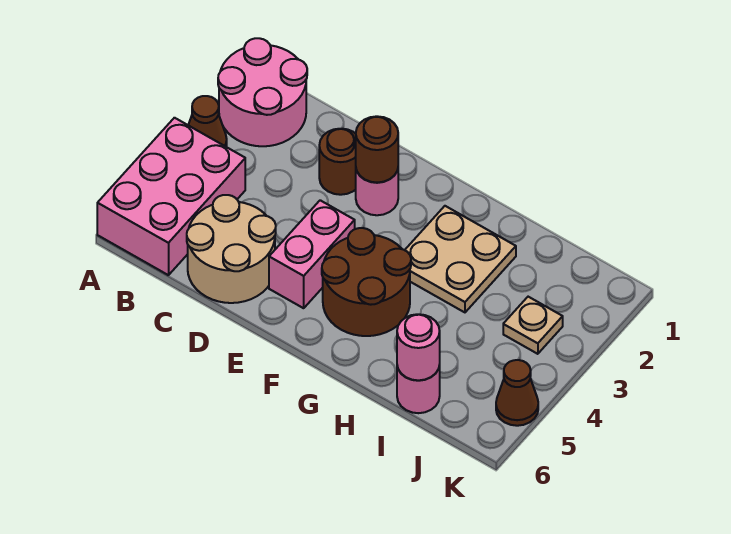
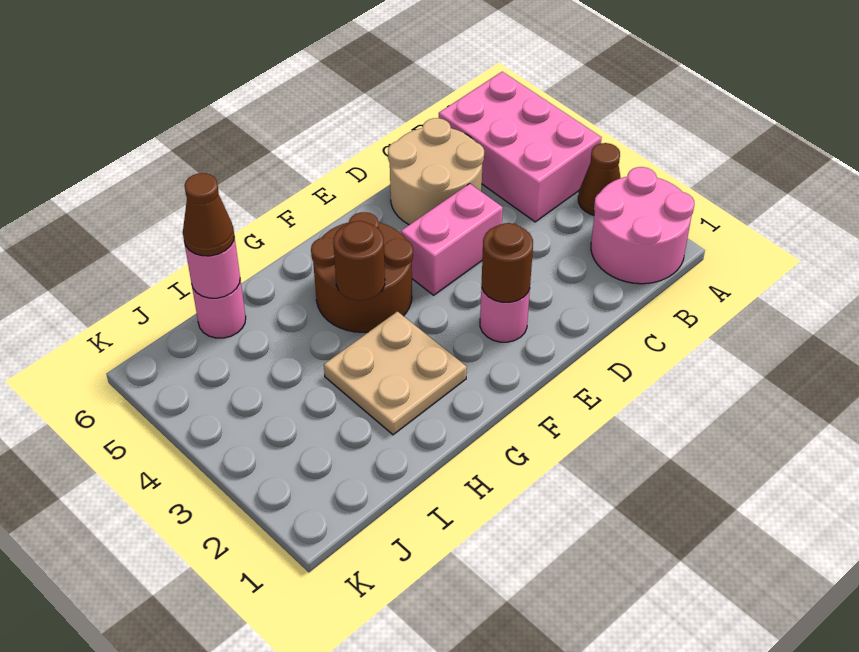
brown 1x1 round brick [319,129,356,195] -> brown 1x1 round brick moved to [333,221,385,300]
pink 1x2 brick [269,200,355,308] -> pink 1x2 brick turned to [401,184,503,295]
tan 1x1 plate [503,297,563,354] -> none
brown 1x1 cone [496,360,538,426] -> brown 1x1 cone moved to [183,173,234,256]

